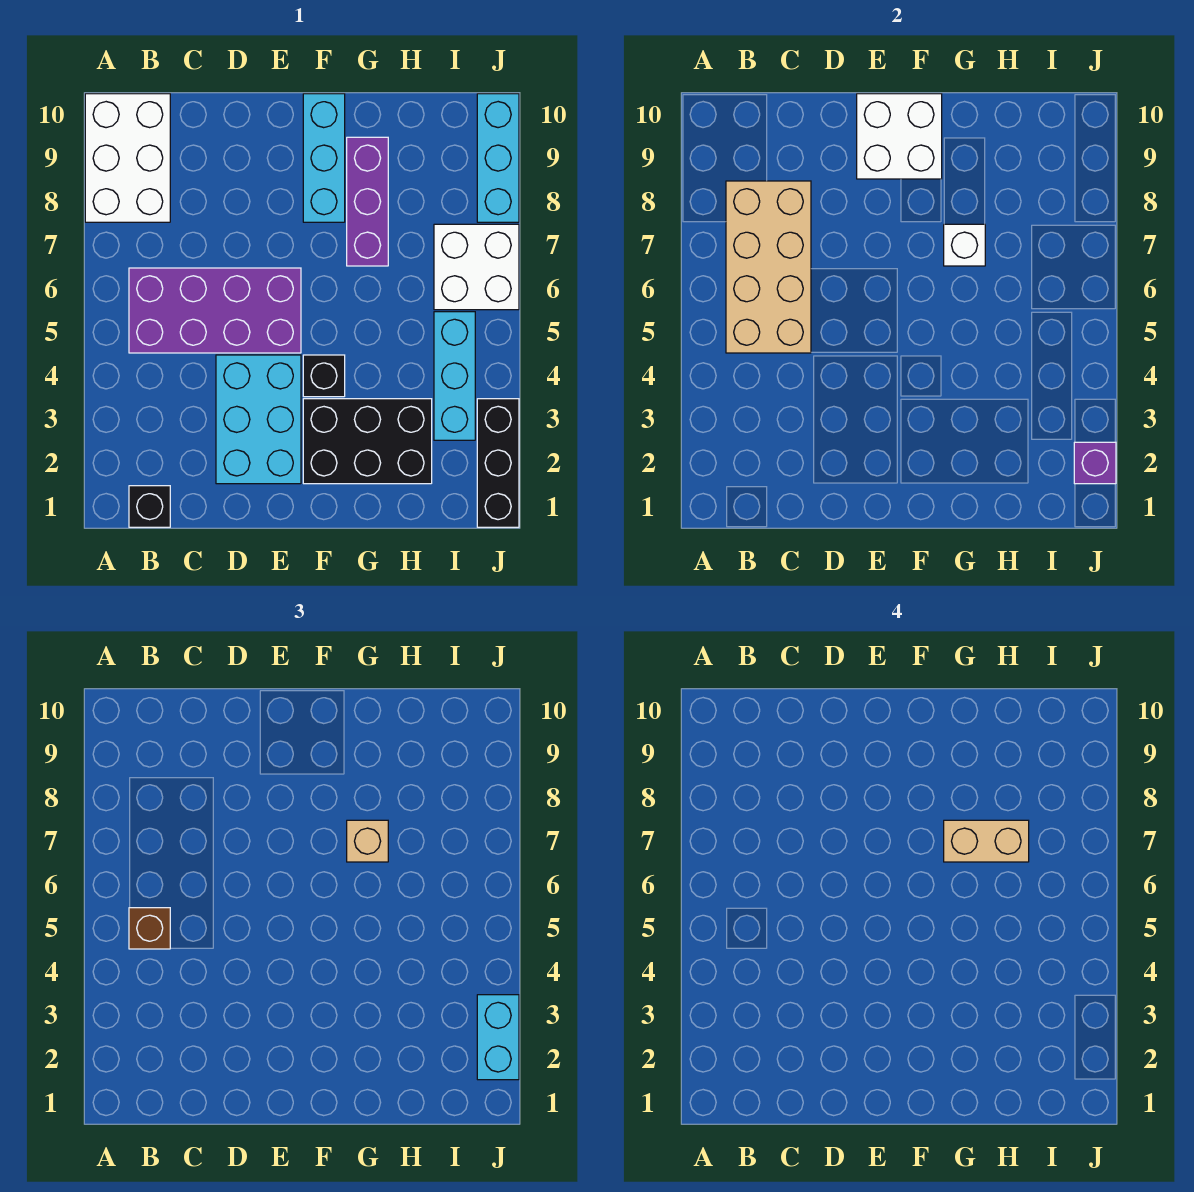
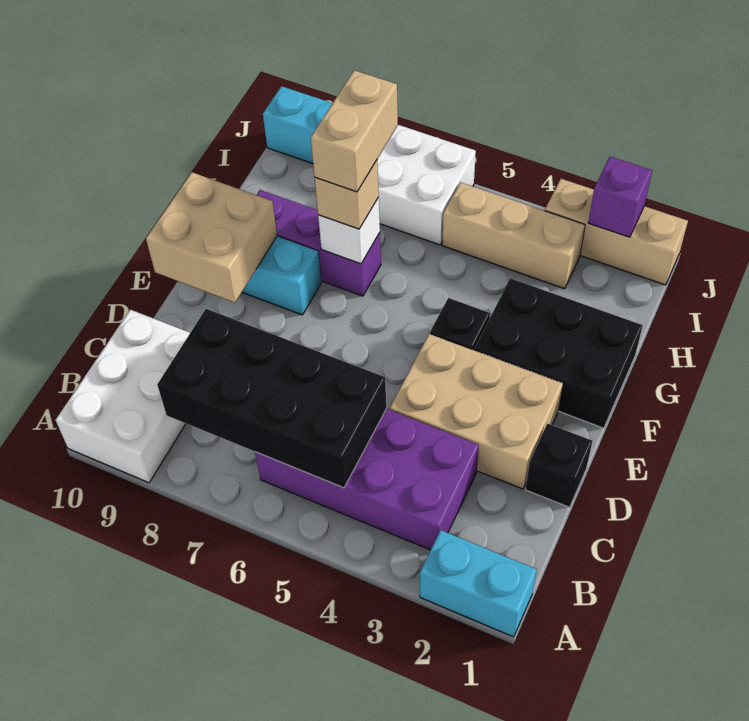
white 2x3 brick [85,94,170,222] -> white 2x3 brick turned to [56,310,190,483]
black 1x1 brick [129,486,170,527] -> black 1x1 brick moved to [526,424,592,507]
purple 2x4 brick [129,268,301,353] -> purple 2x4 brick turned to [255,409,479,550]
tan 2x4 brick [726,181,811,353] -> black 2x4 brick [157,309,386,488]
brown 1x1 brick [129,908,170,949] -> none
cyan 2x3 brick [216,355,301,484] -> tan 2x3 brick [390,334,563,489]
white 2x2 brick [857,94,942,179] -> tan 2x2 brick [146,172,277,302]
black 2x3 brick [303,399,432,484] -> black 2x3 brick turned to [474,278,643,428]
cyan 1x3 brick [434,312,475,440] -> tan 1x3 brick [442,182,585,289]
black 1x3 brick [477,399,519,527] -> tan 1x3 brick [545,179,688,285]
cyan 1x2 brick [477,995,519,1080] -> cyan 1x2 brick moved to [420,530,537,637]

